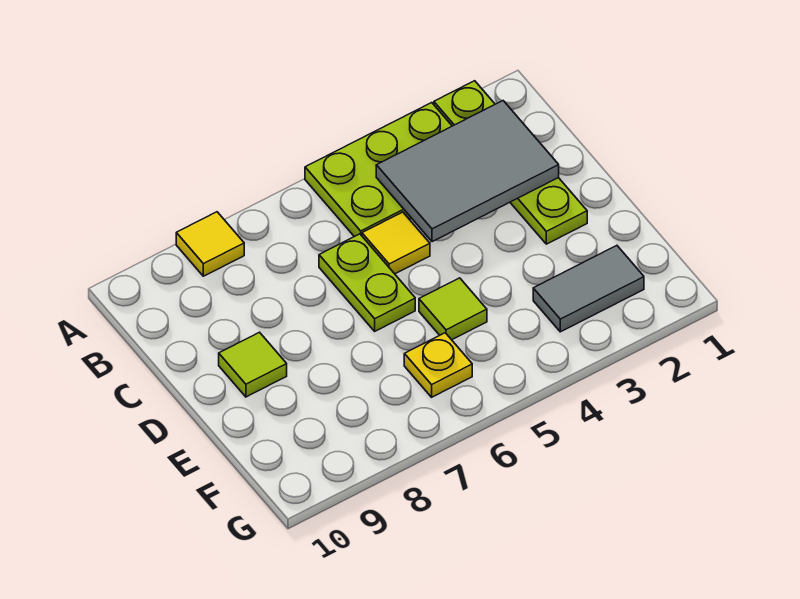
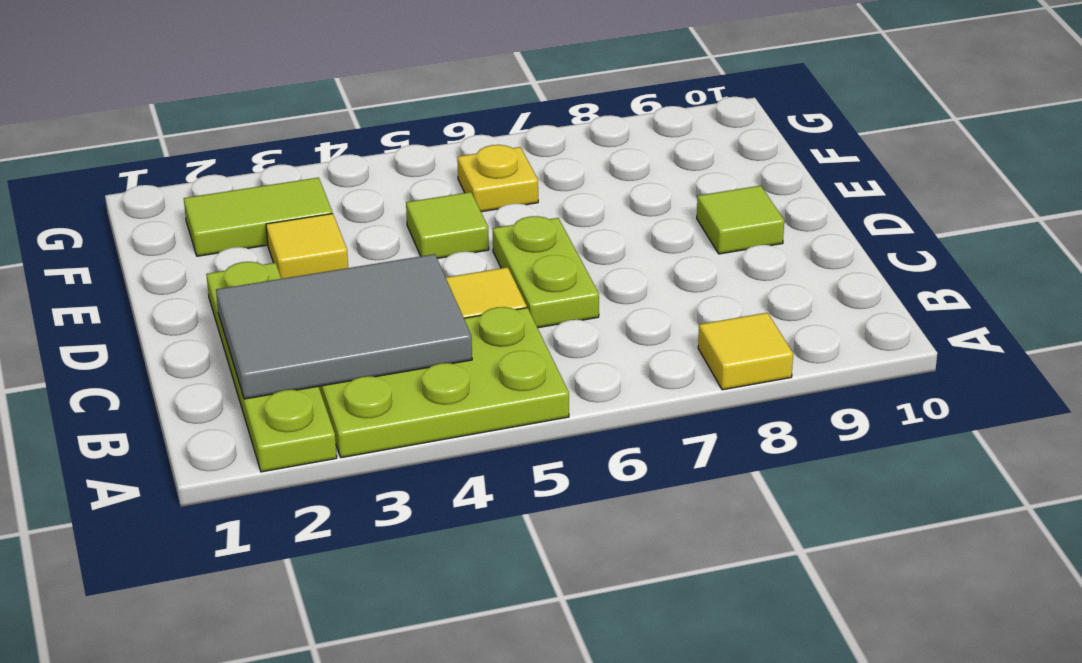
none -> yellow 1x1 tile [266,213,348,279]
grey 1x2 tile [533,246,644,332] -> lime 1x2 tile [184,178,332,256]

